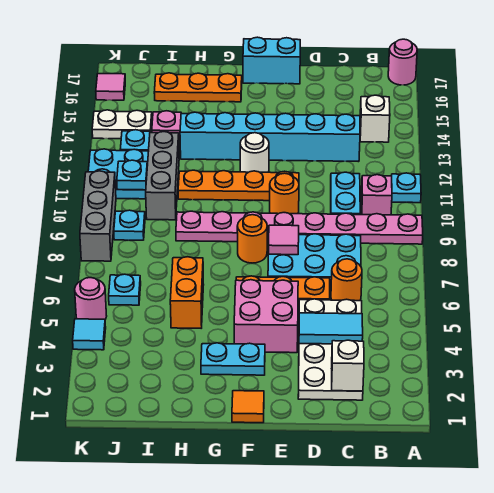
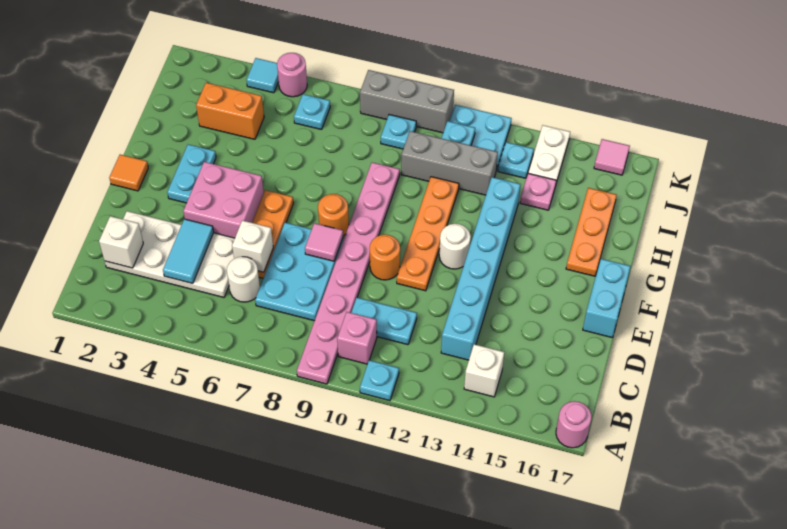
orange 1x1 round brick [331,259,362,301] -> white 1x1 round brick [227,257,260,302]
none -> white 1x1 brick [232,220,273,272]
orange 1x2 brick [170,257,204,328] -> orange 1x2 brick moved to [196,83,264,139]

